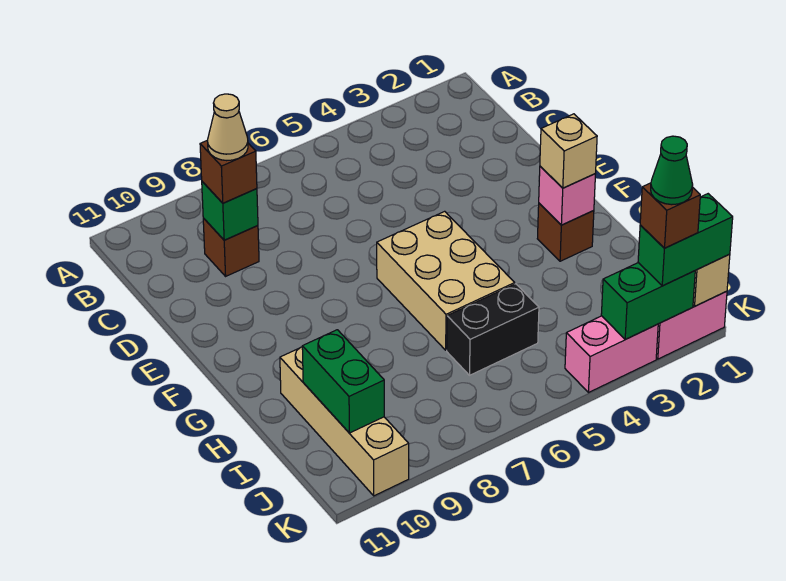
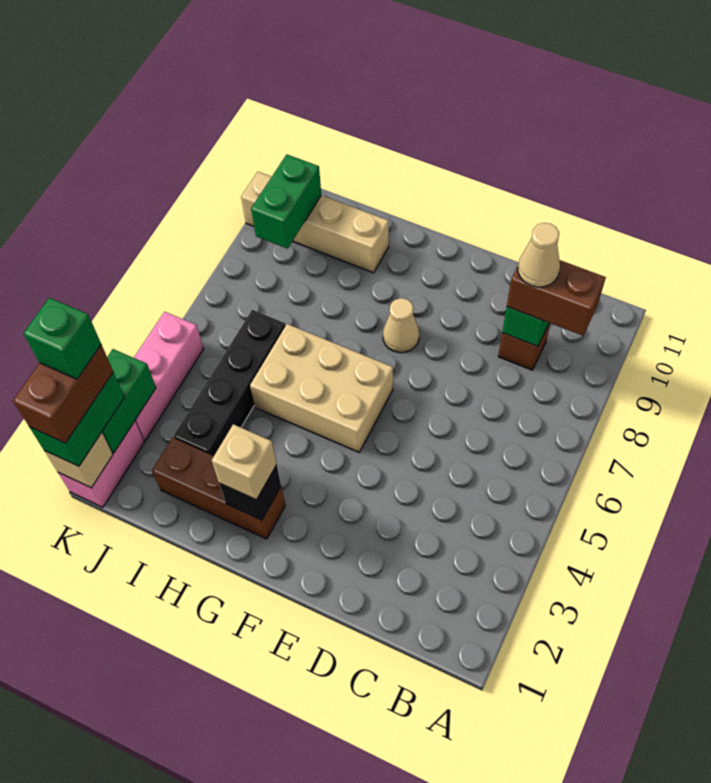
brown 1x1 brick [200,140,257,203] -> brown 1x2 brick [507,260,606,336]
none -> tan 1x1 cone [383,298,419,353]
brown 1x1 brick [537,203,594,261] -> brown 1x3 brick [152,438,285,539]
pink 1x1 brick [539,166,595,225] -> black 1x1 brick [219,465,281,520]
black 1x2 brick [447,284,539,375] -> black 1x4 brick [174,310,286,456]
green 1x2 brick [302,330,384,433] -> green 1x2 brick turned to [251,155,321,249]
brown 1x1 brick [640,183,700,248] -> brown 1x2 brick [13,345,113,443]
green 1x1 cone [651,136,693,205] -> green 1x1 brick [23,298,101,379]
pink 1x2 brick [565,316,658,393] -> pink 1x3 brick [134,312,204,440]

